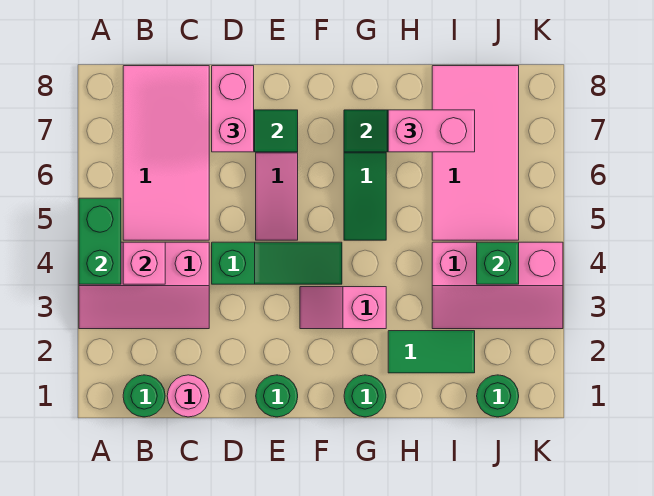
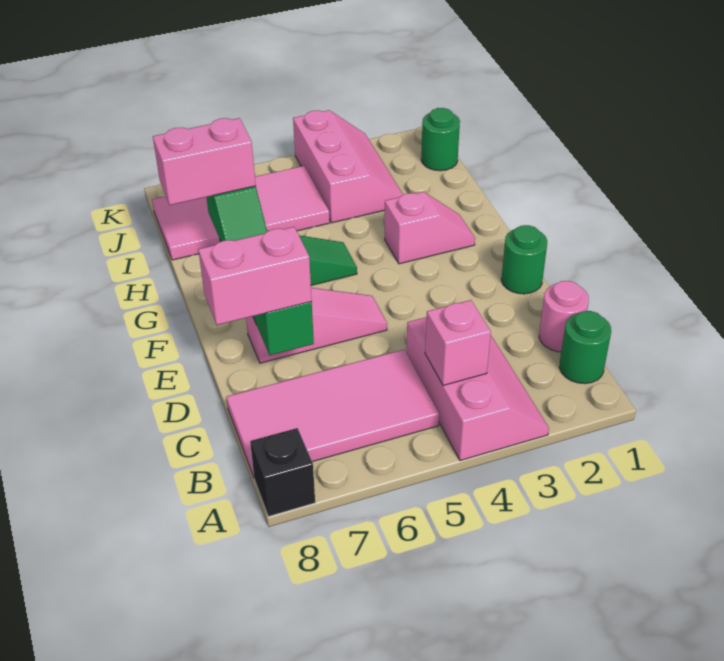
green 1x2 brick [79,198,121,284] -> none
none -> black 1x1 brick [250,428,315,516]
green 1x3 slope [212,242,342,284] -> none
pink 1x2 slope [300,287,386,329] -> pink 1x2 slope turned to [385,192,475,264]
green 1x1 round brick [344,375,386,417] -> none
green 1x2 tile [388,331,475,373] -> none
pink 1x2 brick [388,110,475,152] -> pink 1x2 brick turned to [153,118,256,205]
green 1x1 brick [477,242,519,284] -> none

